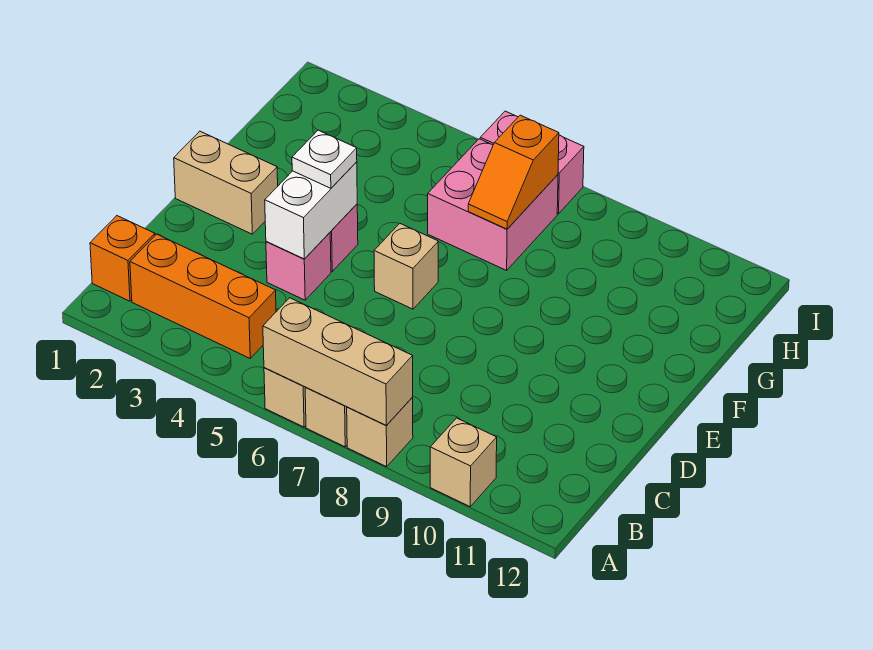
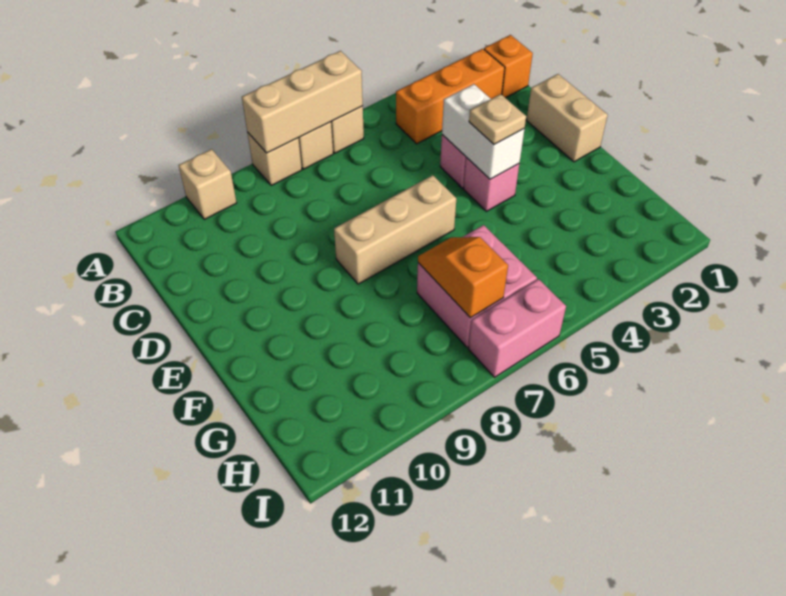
tan 1x2 brick [174,131,278,234] -> tan 1x2 brick turned to [526,74,608,162]
white 1x1 plate [292,130,357,188] -> tan 1x1 plate [469,94,526,145]
tan 1x1 brick [374,224,438,309] -> tan 1x3 brick [334,175,456,284]

